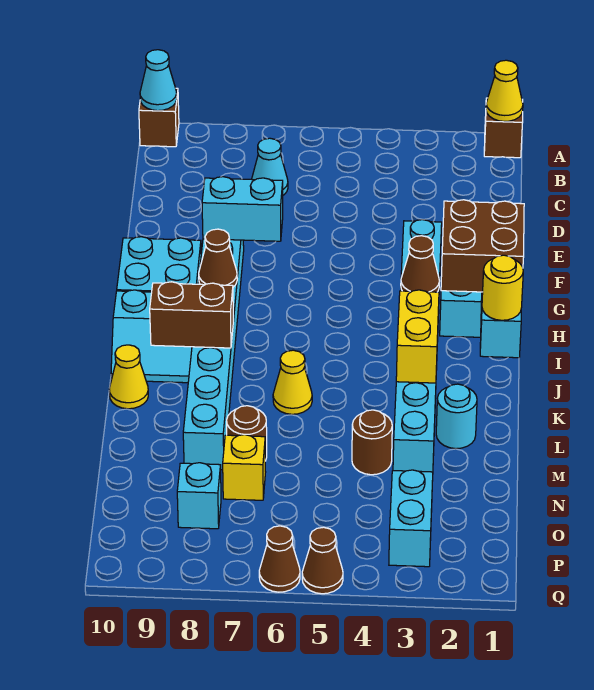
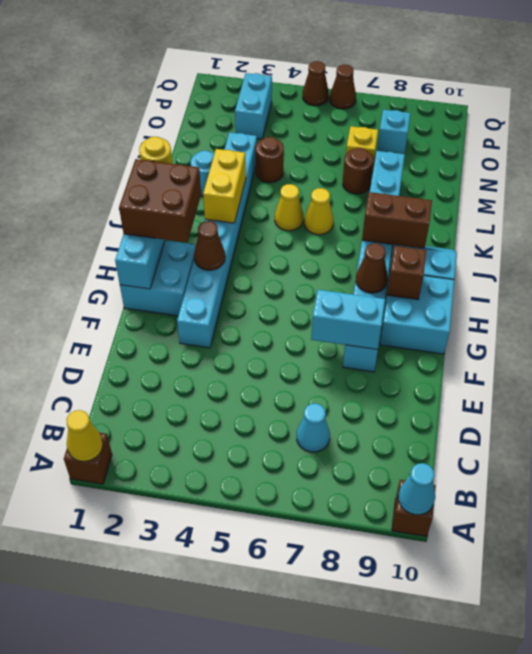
none -> brown 1x1 brick [387,246,426,300]
yellow 1x1 cone [109,345,148,409] -> yellow 1x1 cone moved to [275,184,303,231]

